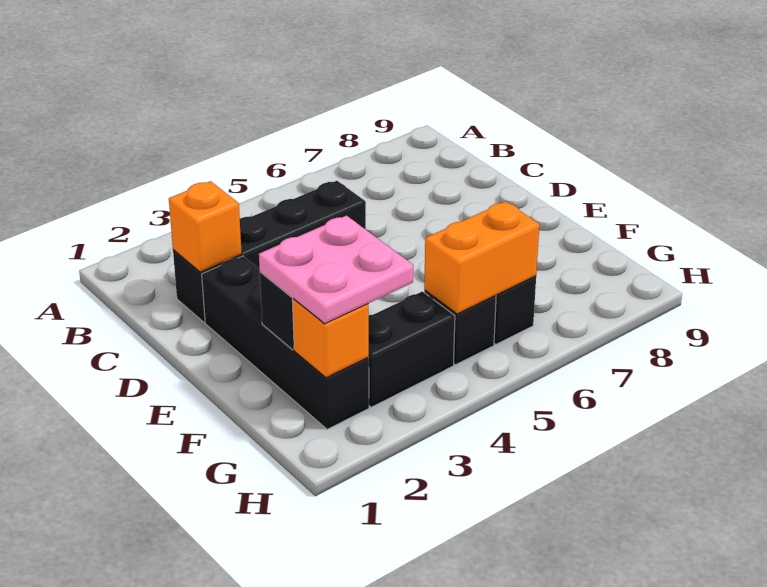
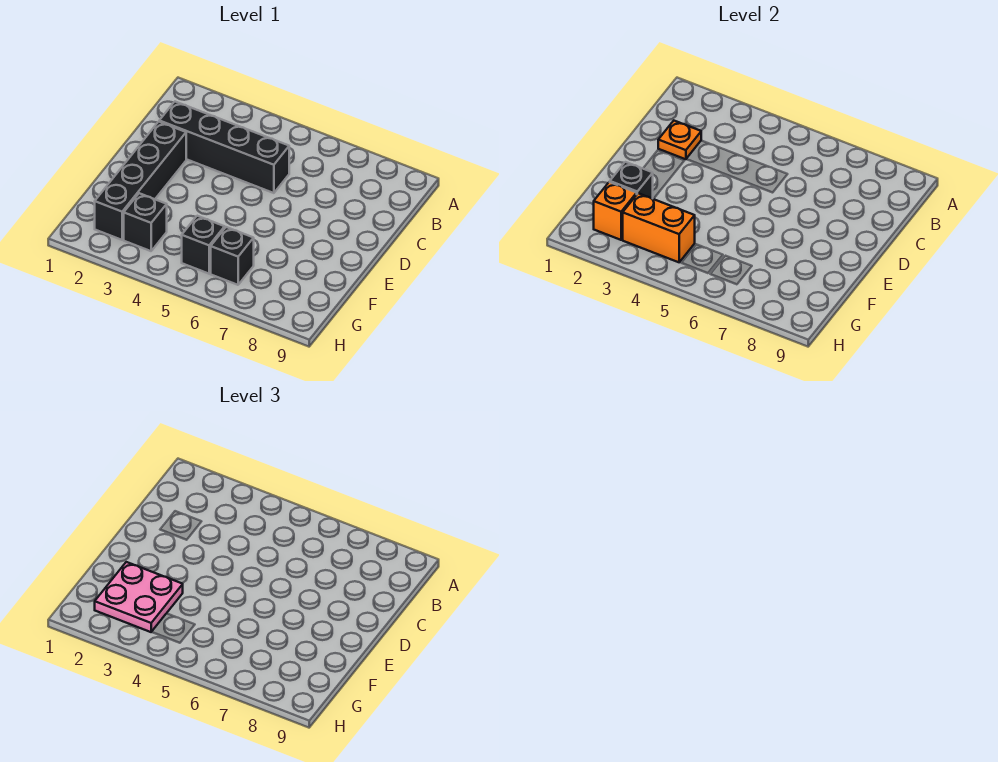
orange 1x1 brick [169,181,242,272] -> orange 1x1 plate [658,121,701,159]
black 1x2 brick [369,291,455,407] -> black 1x1 brick [124,193,167,251]
orange 1x2 brick [424,201,539,314] -> orange 1x2 brick moved to [623,193,695,262]

